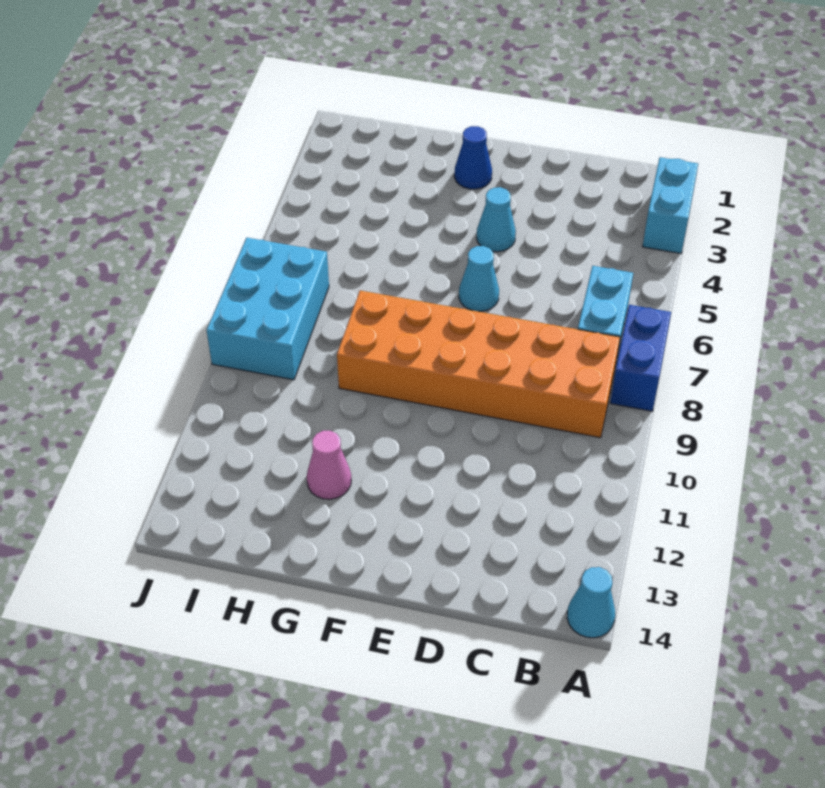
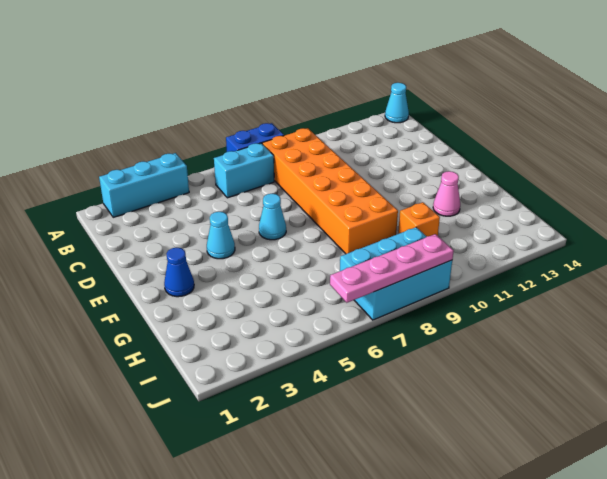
cyan 1x2 brick [642,157,698,253] -> cyan 1x3 brick [99,153,189,217]
none -> orange 1x1 brick [398,202,440,236]
none -> pink 1x4 plate [330,234,454,303]

